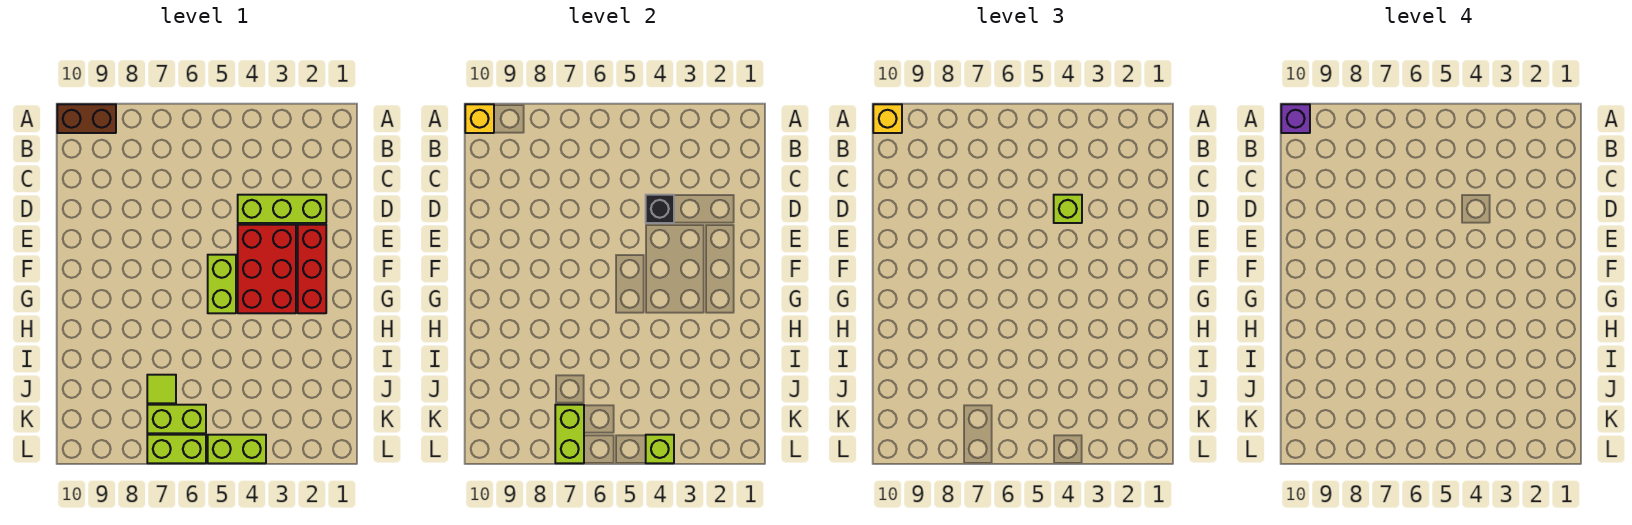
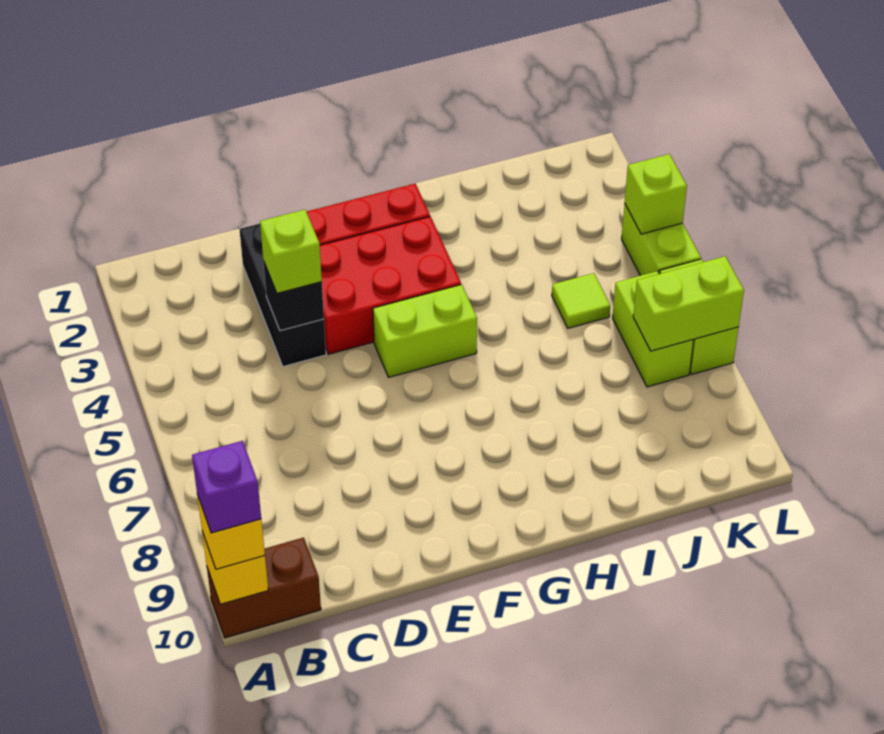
brown 1x2 brick [57,104,116,133] -> brown 1x2 brick turned to [207,538,321,638]
lime 1x3 brick [238,195,326,223] -> black 1x3 brick [239,224,326,366]
lime 1x1 tile [147,375,176,403] -> lime 1x1 tile moved to [552,273,610,328]

